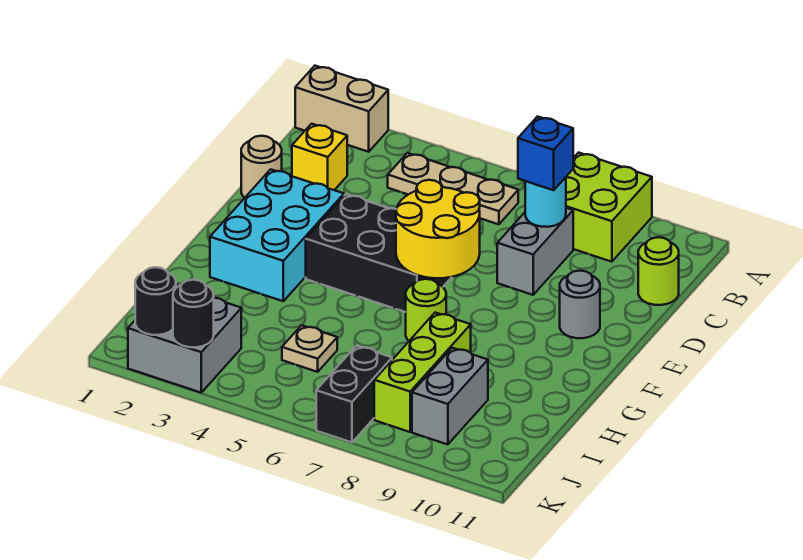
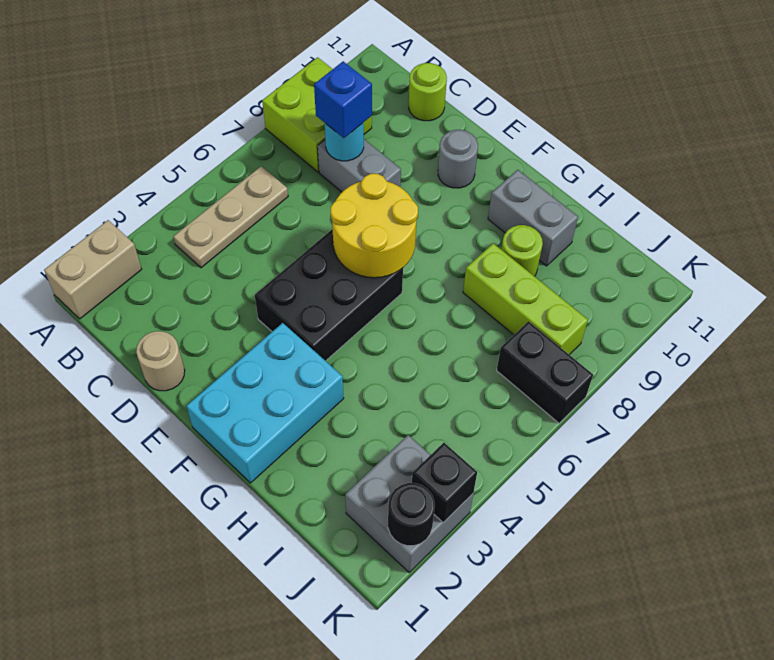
yellow 1x1 brick [292,124,347,190] -> none
cyan 2x3 brick [210,169,344,301] -> cyan 2x3 brick turned to [187,323,344,483]
lime 1x1 round brick [406,279,446,341] -> lime 1x1 round brick moved to [501,225,543,276]
tan 1x1 plate [282,325,337,372] -> none
grey 1x2 brick [412,348,488,444] -> grey 1x2 brick moved to [488,170,578,266]
black 1x1 round brick [173,280,214,347] -> black 1x1 brick [412,443,477,523]

